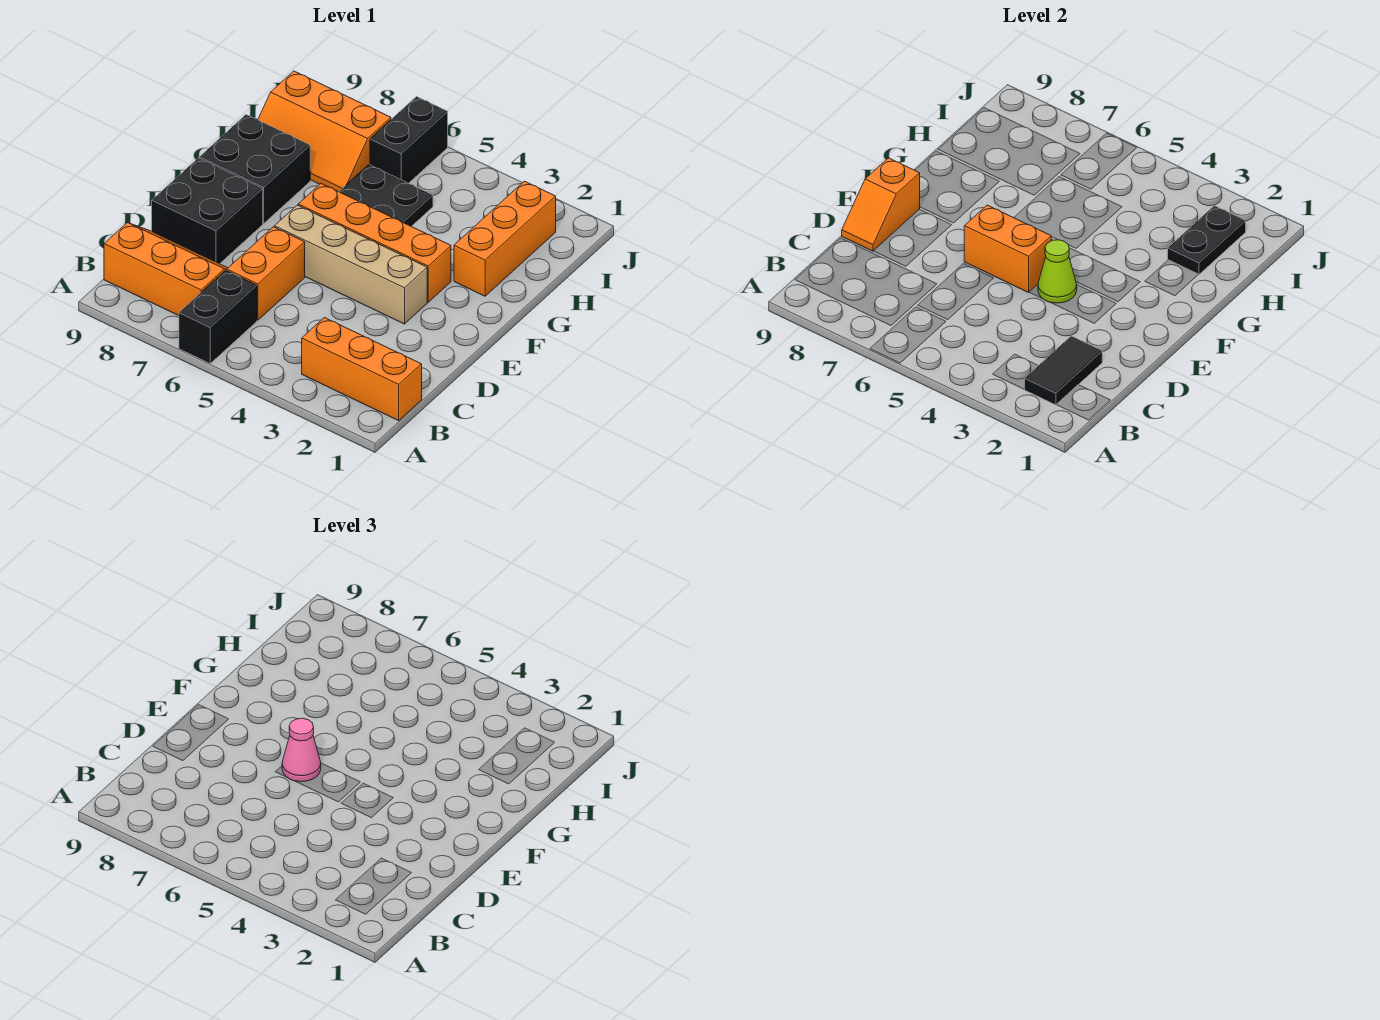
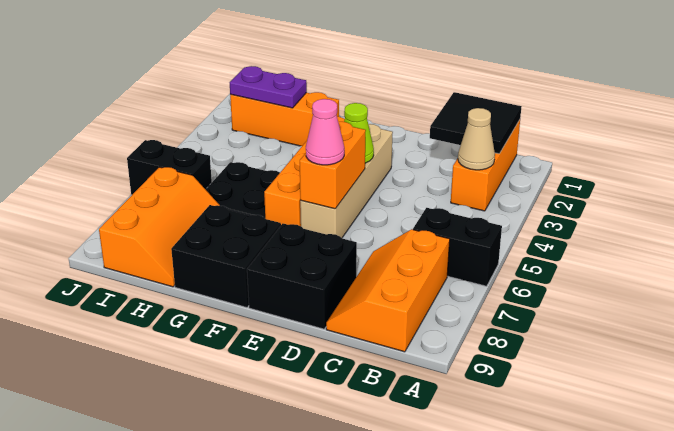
black 1x2 tile [1024,336,1102,405] -> black 2x2 tile [430,92,522,154]
none -> tan 1x1 cone [458,108,495,170]
orange 1x2 brick [227,227,305,320] -> none
orange 1x2 slope [842,158,920,251] -> none
black 1x2 plate [1168,206,1246,275] -> purple 1x2 plate [230,66,307,108]

